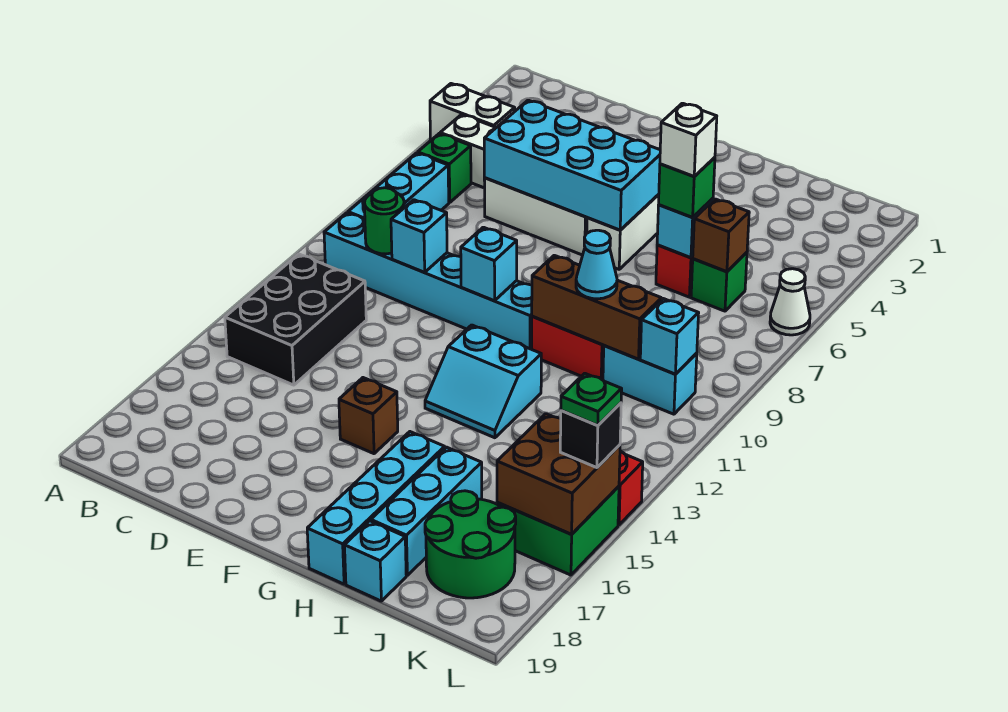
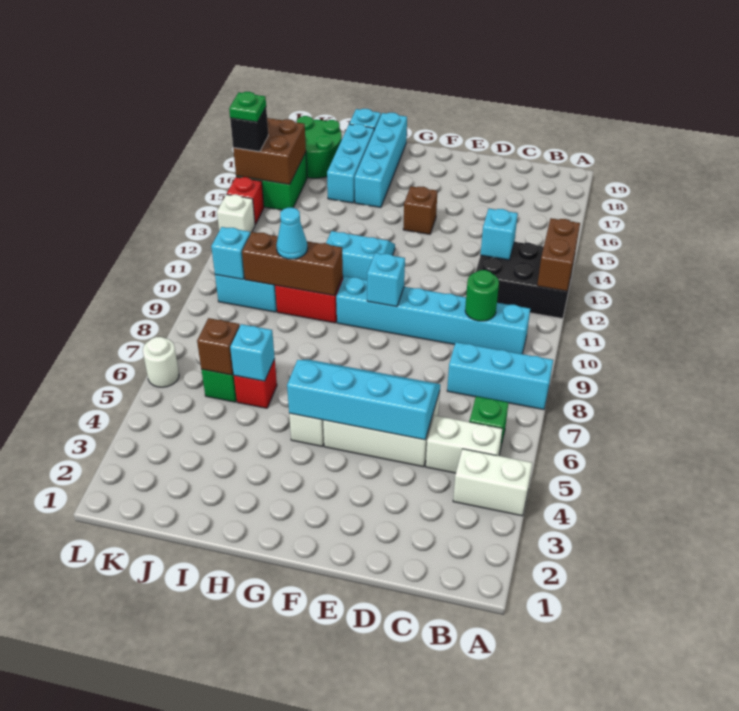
none -> brown 1x2 brick [537,218,580,291]
cyan 1x3 brick [348,153,449,220] -> cyan 1x3 brick turned to [447,342,553,410]
black 2x3 brick [225,254,366,385] -> black 2x3 brick turned to [476,242,574,319]
cyan 2x4 brick [484,100,660,230] -> cyan 2x4 slope [287,360,440,440]
cyan 1x1 brick [391,200,447,272] -> cyan 1x1 brick moved to [481,208,518,260]
green 1x1 brick [658,157,715,217] -> none
white 1x1 brick [660,103,717,176] -> white 1x1 brick moved to [217,194,255,234]
white 1x1 cone [770,269,810,335] -> white 1x1 round brick [143,337,179,387]

